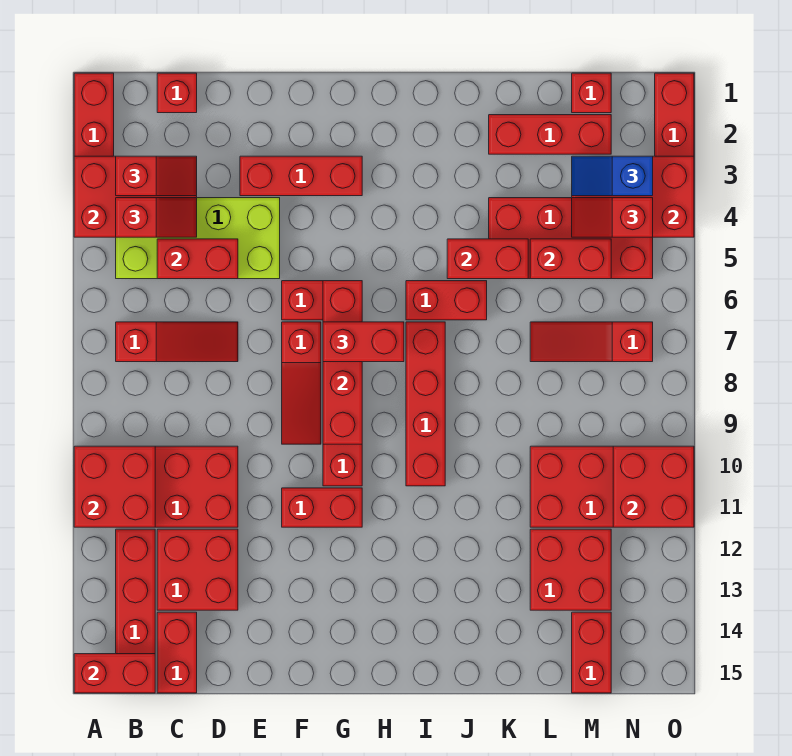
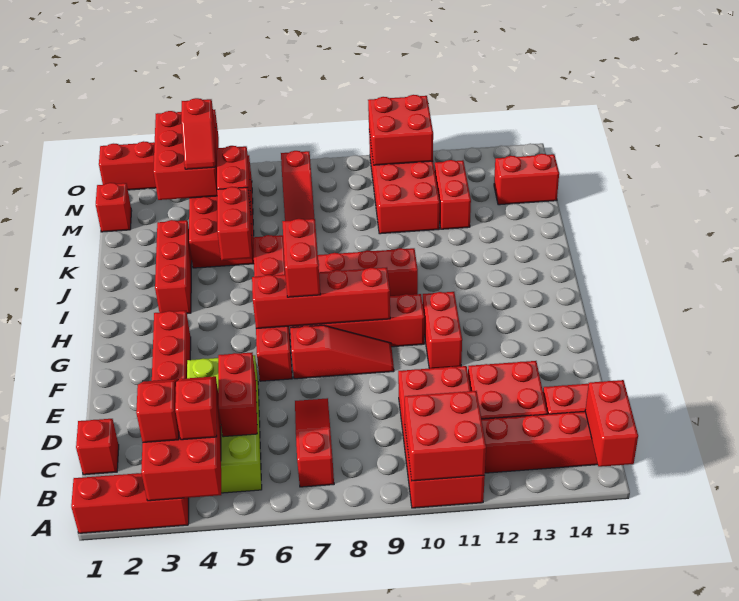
red 1x3 brick [489,115,611,154] -> red 1x3 brick moved to [155,220,192,314]
red 2x2 brick [530,529,611,610] -> red 1x2 brick [435,160,471,229]
blue 1x2 slope [572,156,653,196] -> none

